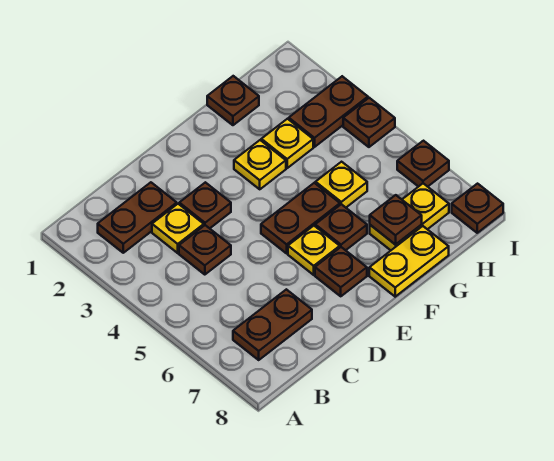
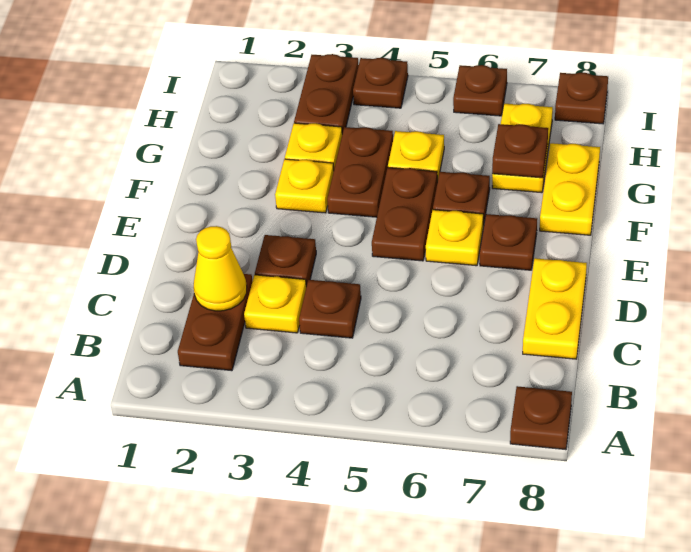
brown 1x2 plate [233,289,312,360] -> brown 1x2 plate moved to [327,127,393,217]
none -> yellow 1x1 cone [193,226,247,311]
none -> yellow 1x2 plate [523,258,587,359]
brown 1x1 plate [207,76,259,125] -> brown 1x1 plate moved to [510,386,572,450]

